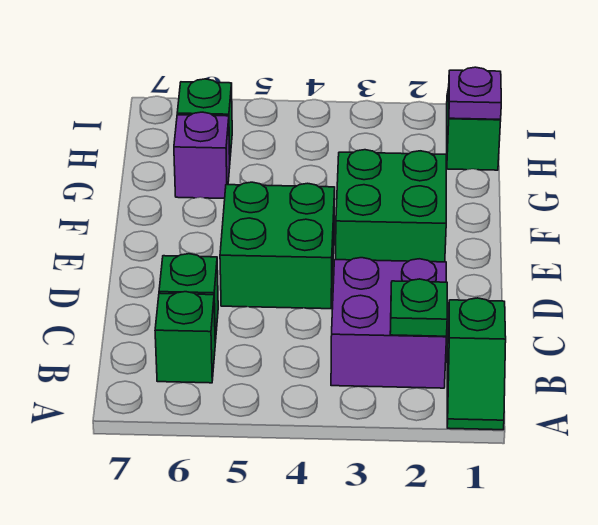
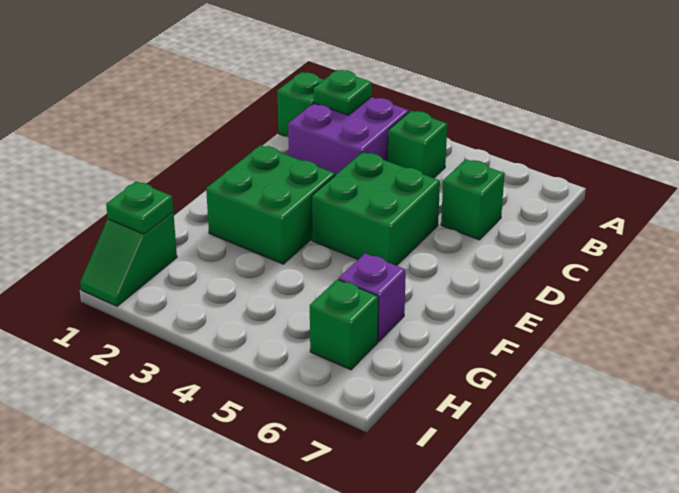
green 1x1 brick [155,292,215,383] -> green 1x1 brick moved to [388,111,447,178]
purple 1x1 plate [449,67,501,119] -> green 1x1 plate [106,181,173,234]

